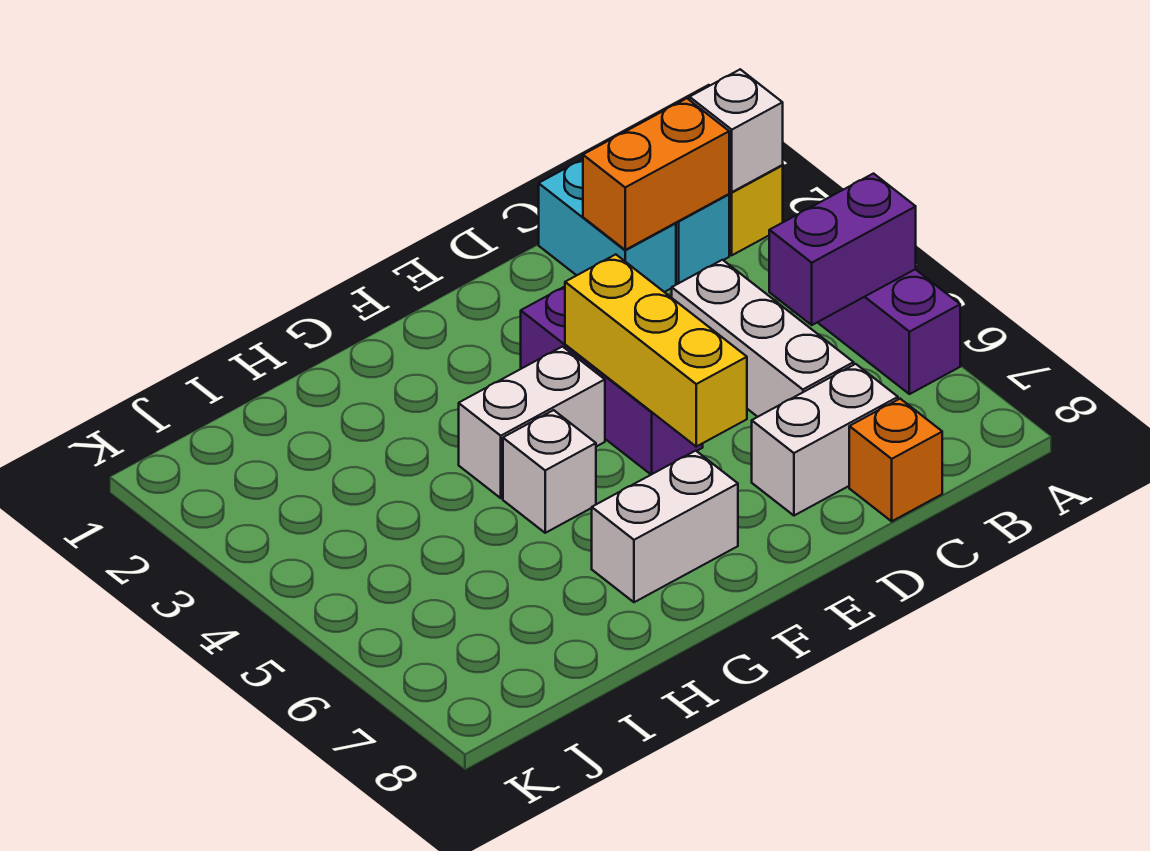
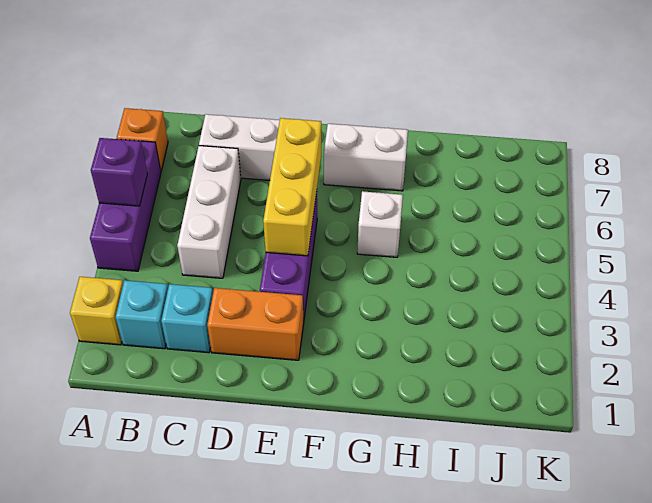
white 1x1 brick [690,69,783,192] -> none
purple 1x2 brick [769,174,916,325] -> purple 1x1 brick [91,138,147,206]
orange 1x2 brick [583,98,729,250] -> orange 1x2 brick moved to [207,288,304,360]
cyan 1x2 brick [539,159,676,292] -> cyan 1x1 brick [161,284,213,353]
orange 1x1 brick [849,399,942,521] -> orange 1x1 brick moved to [117,108,168,171]
white 1x2 brick [459,347,605,498] -> none

